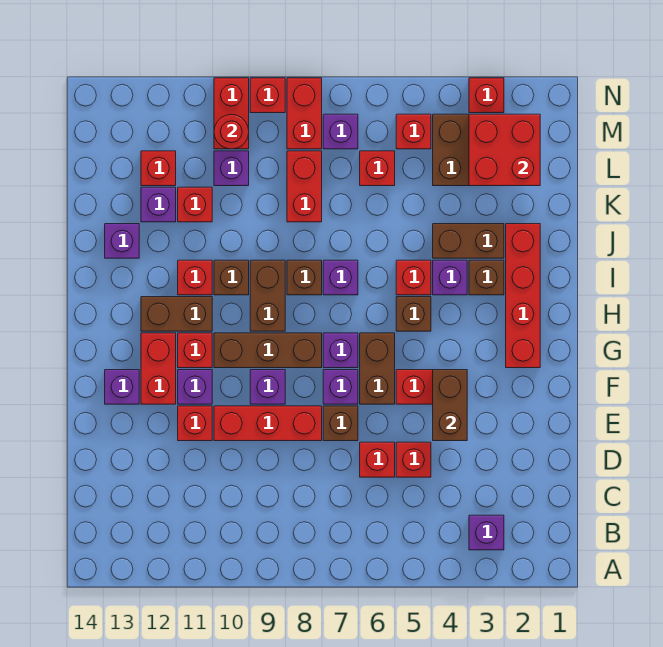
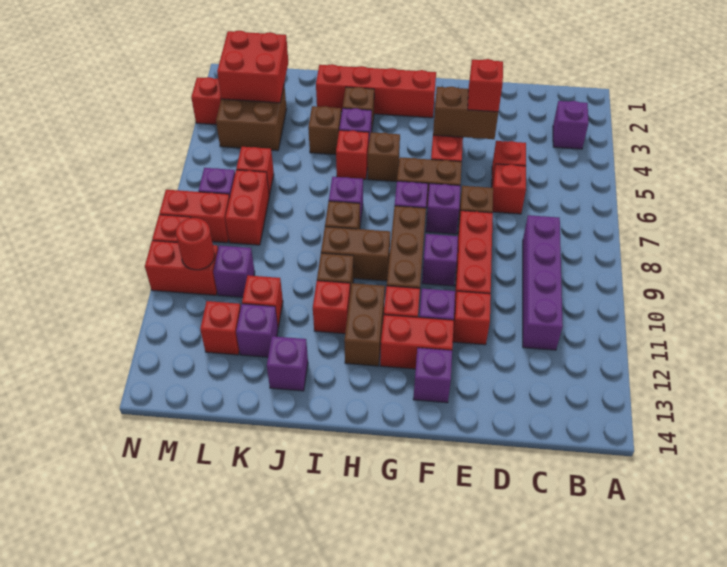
none -> purple 1x4 brick [523,215,563,350]
brown 1x2 brick [433,224,504,258] -> brown 1x1 brick [308,106,341,155]
red 1x2 brick [287,151,322,222] -> red 1x2 brick turned to [225,170,269,245]
red 1x1 brick [396,114,431,149] -> red 1x1 brick moved to [468,59,503,112]

